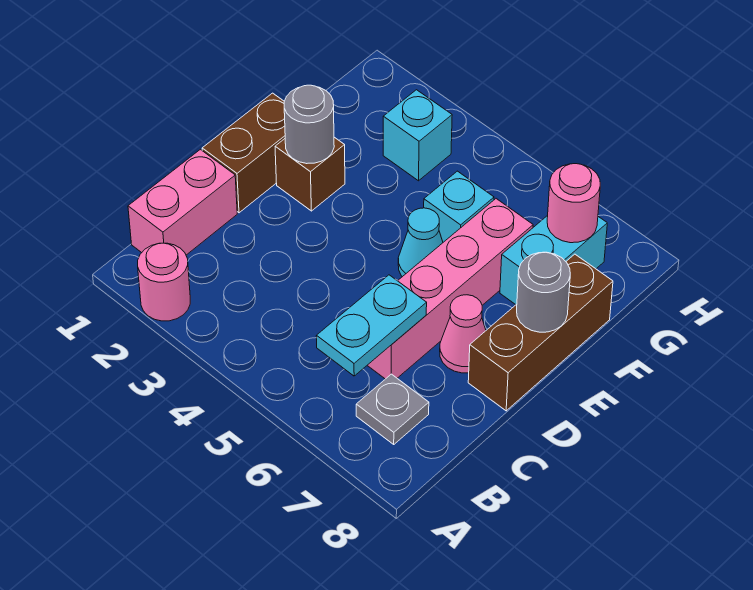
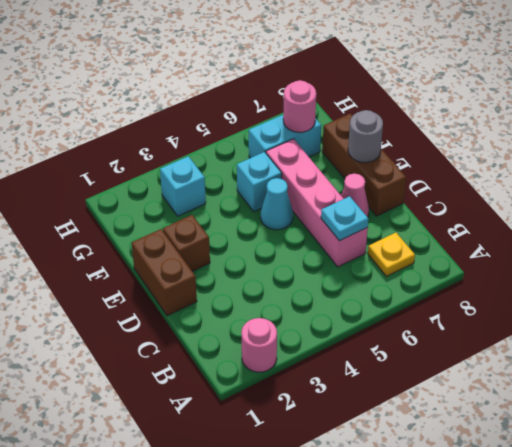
pink 1x2 brick [128,149,237,255] -> none
cyan 1x2 plate [316,275,427,376] -> cyan 1x1 plate [321,196,368,241]
grey 1x1 plate [356,374,429,444] -> yellow 1x1 plate [368,233,415,276]
grey 1x1 round brick [284,85,334,164] -> none
cyan 1x2 brick [500,215,607,305] -> cyan 1x2 brick turned to [249,115,321,158]

